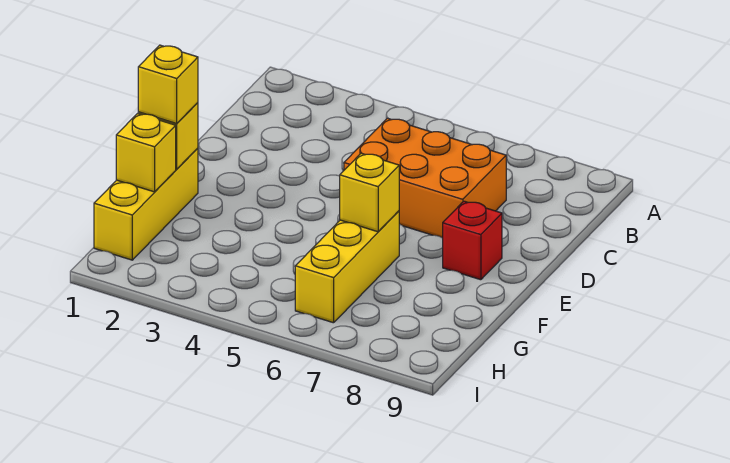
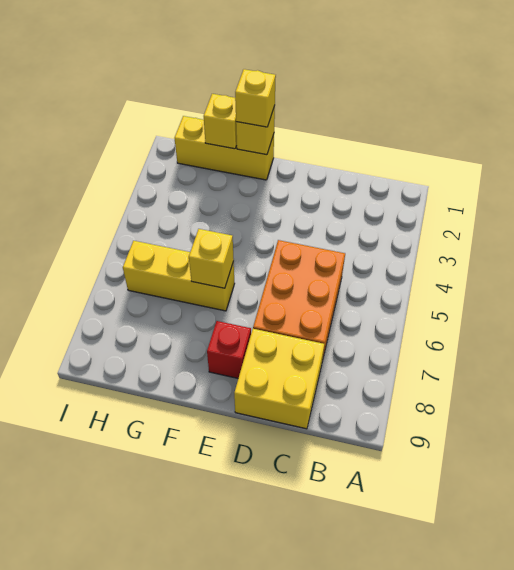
none -> yellow 2x2 brick [234,329,324,429]

